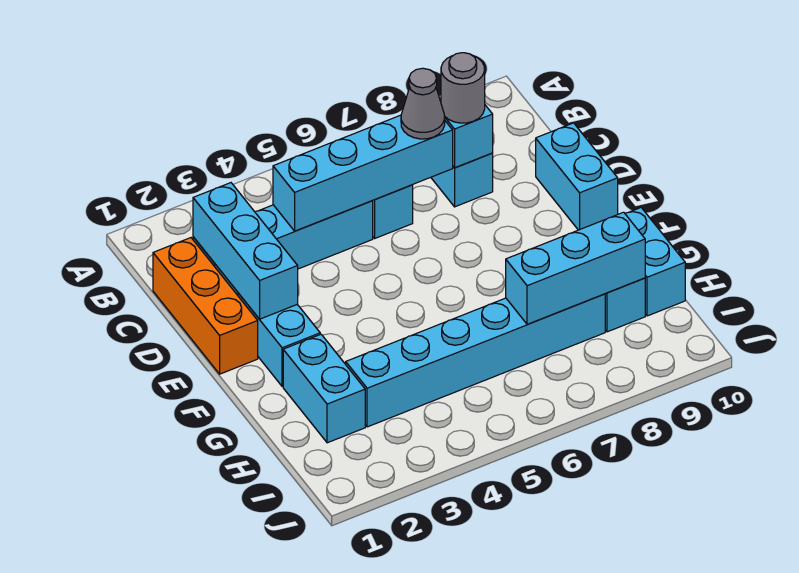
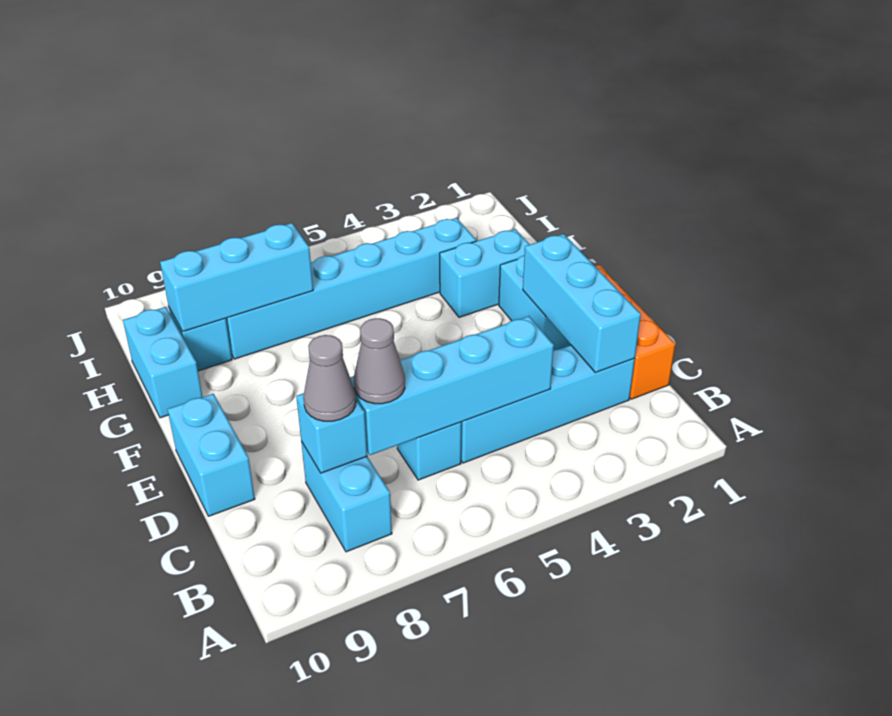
grey 1x1 round brick [441,53,485,123] -> grey 1x1 cone [303,335,356,421]
cyan 1x2 brick [283,334,365,443] -> cyan 1x2 brick turned to [440,229,530,317]

